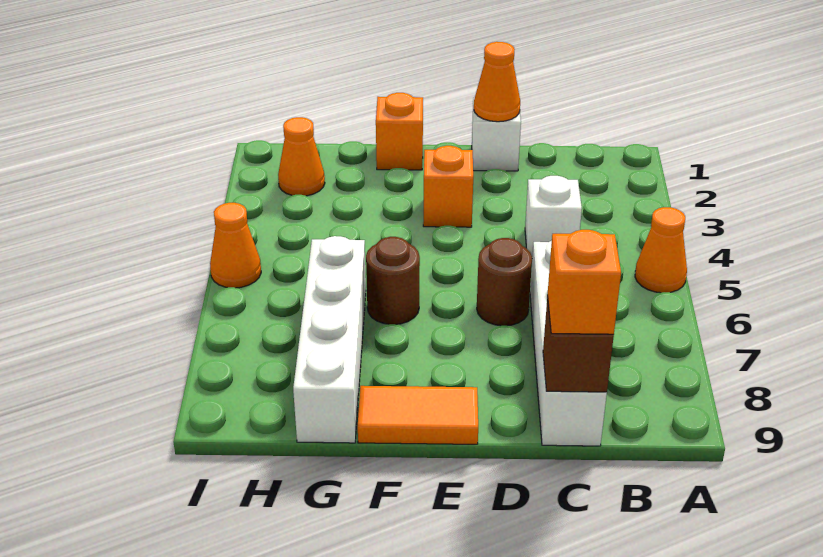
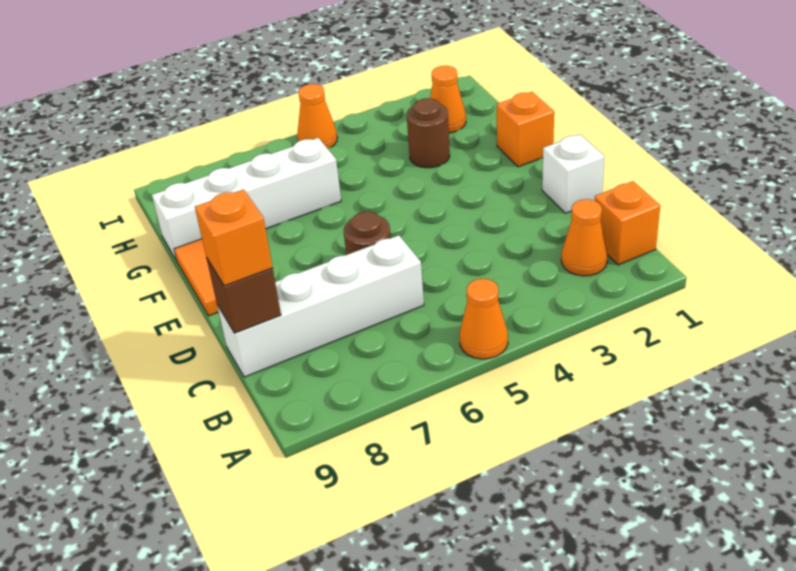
white 1x1 brick [525,176,582,257] -> none
orange 1x1 cone [474,42,520,122] -> orange 1x1 cone moved to [561,199,608,276]
orange 1x1 brick [423,146,473,227] -> orange 1x1 brick moved to [595,181,660,265]
brown 1x1 round brick [366,237,420,324] -> brown 1x1 round brick moved to [407,98,450,168]

